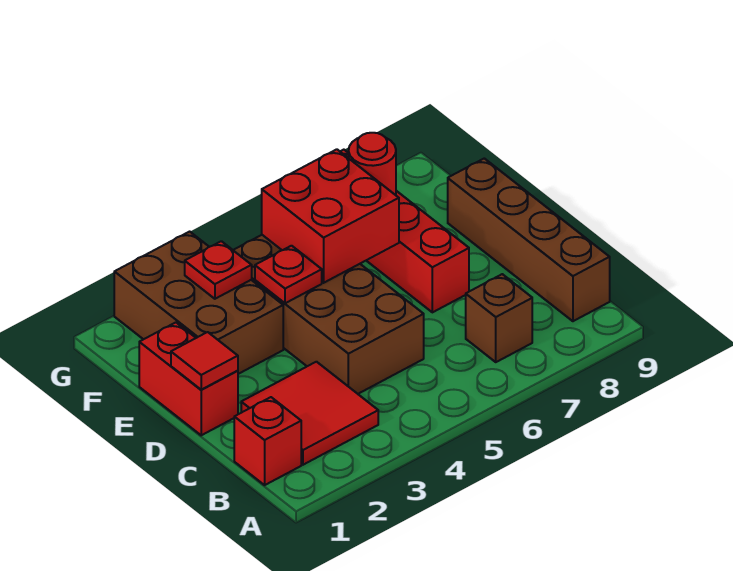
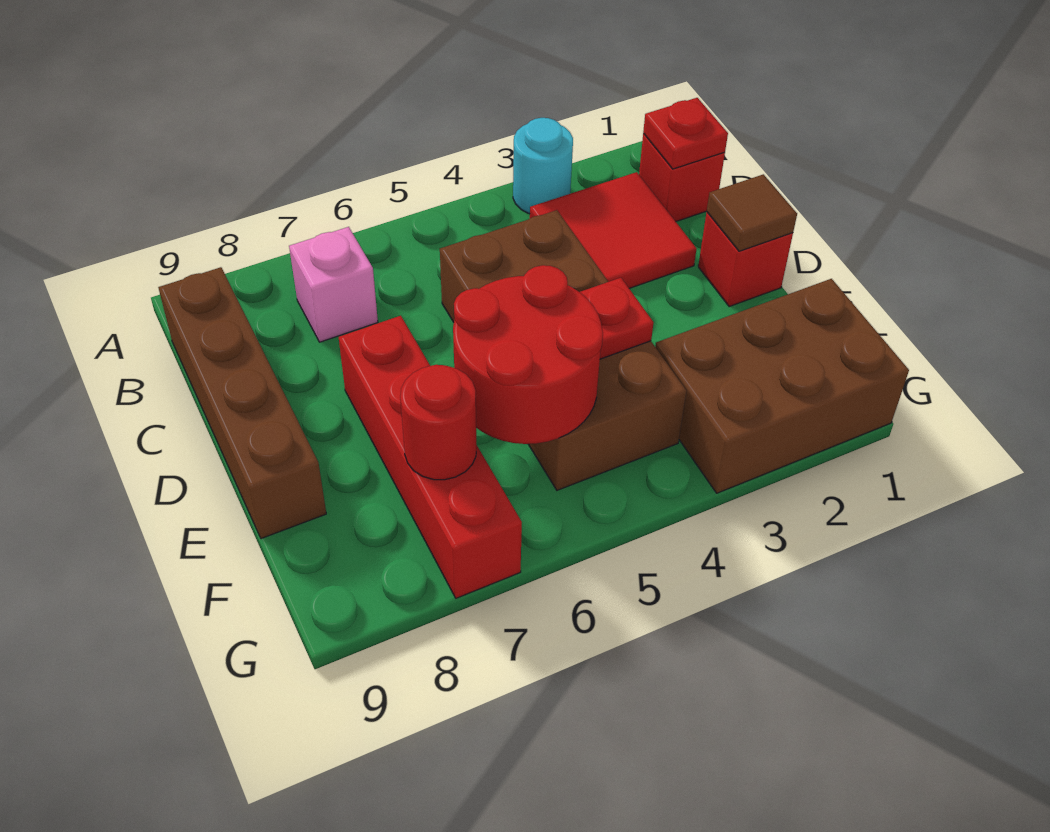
none -> cyan 1x1 round brick [513,118,573,214]
brown 1x1 brick [466,274,532,362] -> pink 1x1 brick [289,227,378,342]
red 1x2 brick [139,322,238,435] -> red 1x1 brick [698,212,793,307]
red 1x1 tile [171,332,238,390] -> brown 1x1 tile [707,174,797,251]
brown 2x3 brick [114,232,283,374] -> brown 2x3 brick turned to [655,279,909,493]
red 2x2 brick [262,149,399,283] -> red 2x2 round brick [453,265,603,444]
red 1x1 plate [185,241,252,299] -> red 1x1 plate moved to [643,98,728,169]

